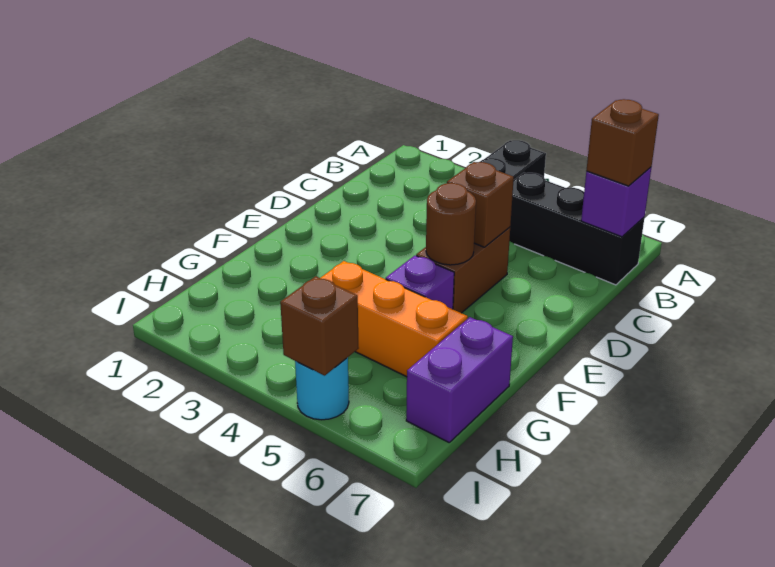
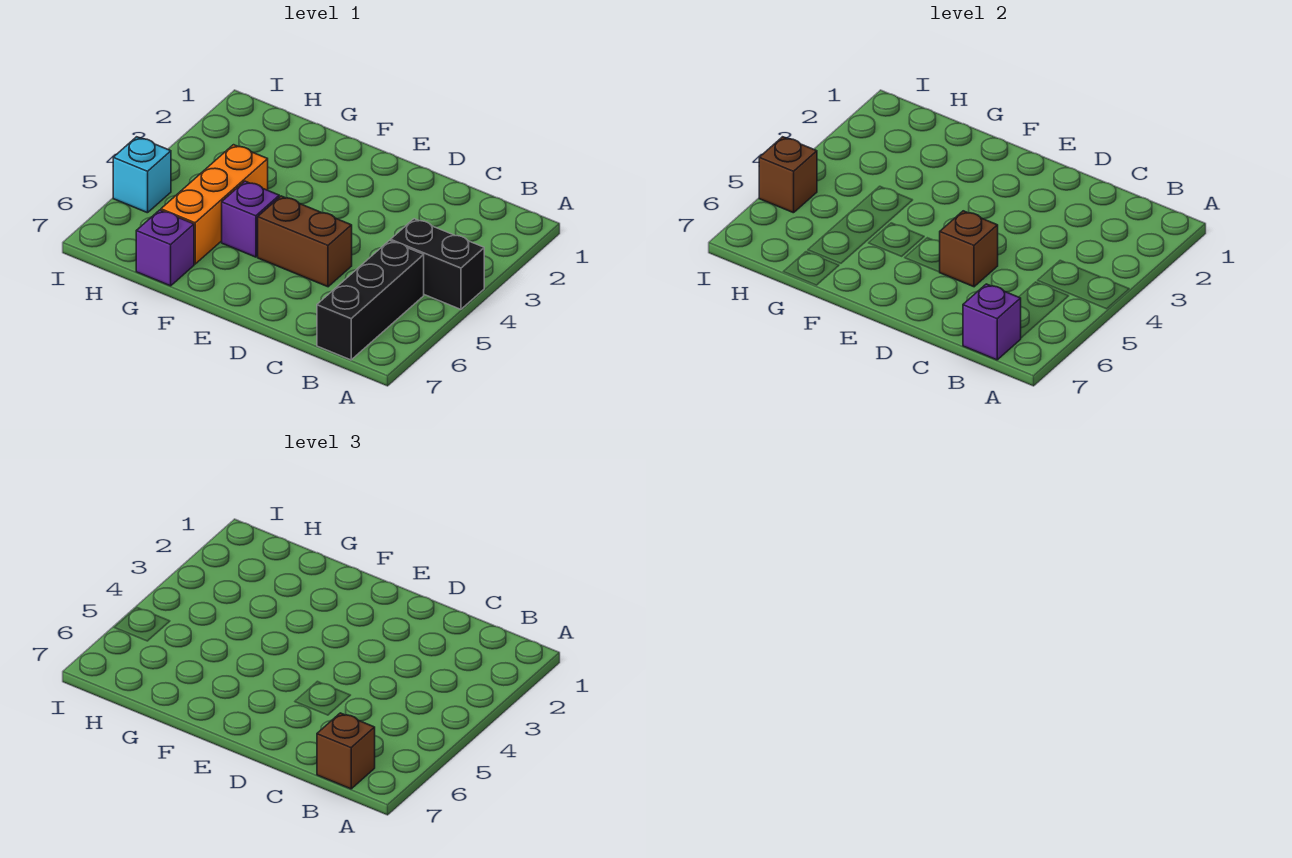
brown 1x1 round brick [426,183,476,265] -> none
purple 1x2 brick [406,317,513,442] -> purple 1x1 brick [136,210,194,286]
cyan 1x1 round brick [295,358,349,420] -> cyan 1x1 brick [113,137,171,213]

